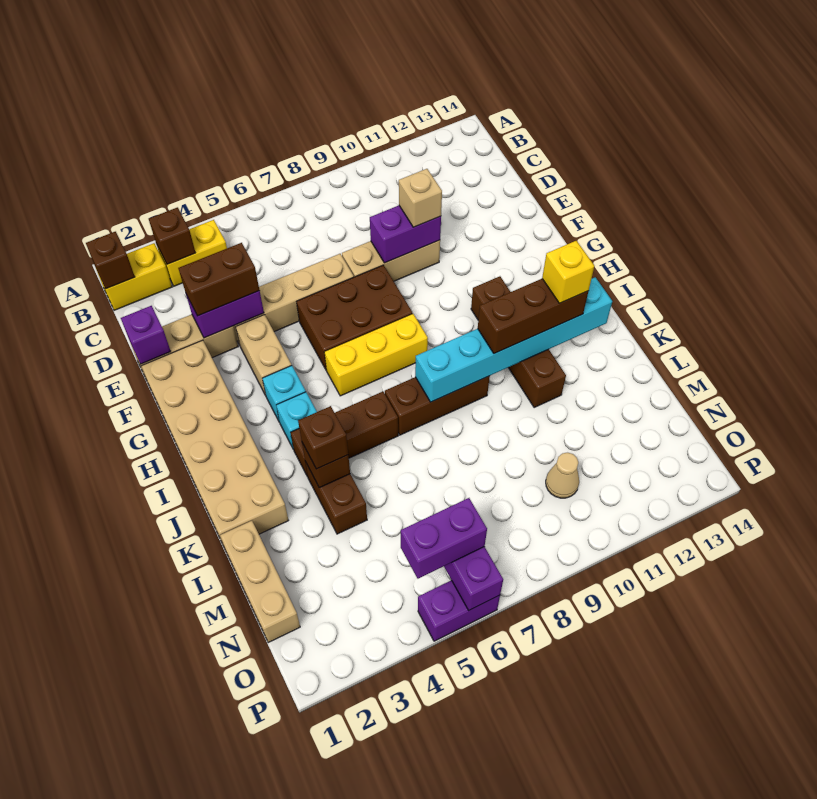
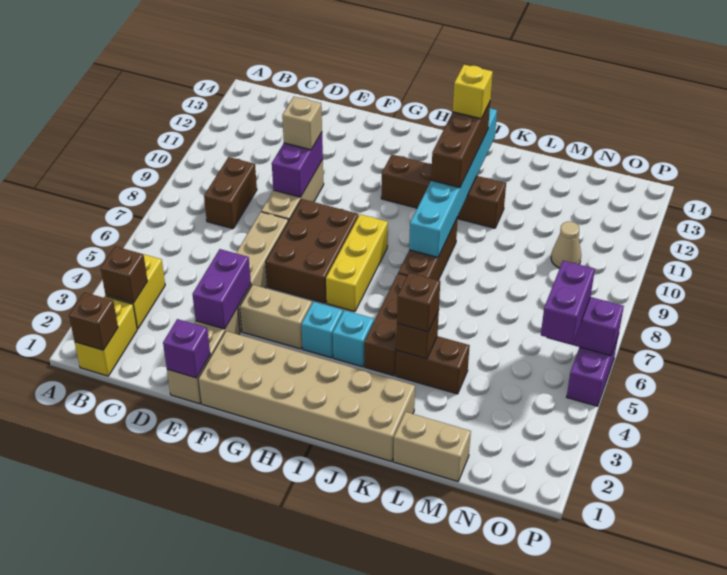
brown 1x2 brick [178,243,260,316] -> brown 1x2 brick moved to [204,157,257,229]
tan 1x3 brick [220,521,300,643] -> tan 1x2 brick [393,412,471,481]

